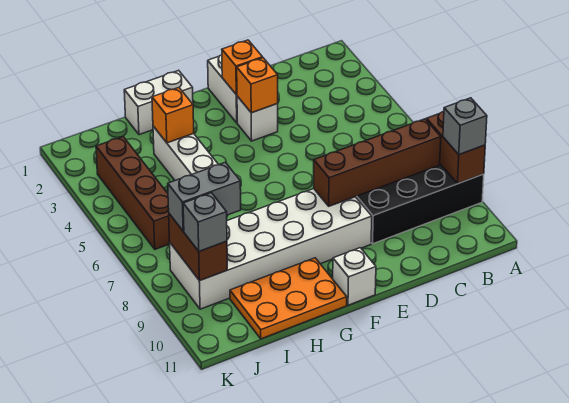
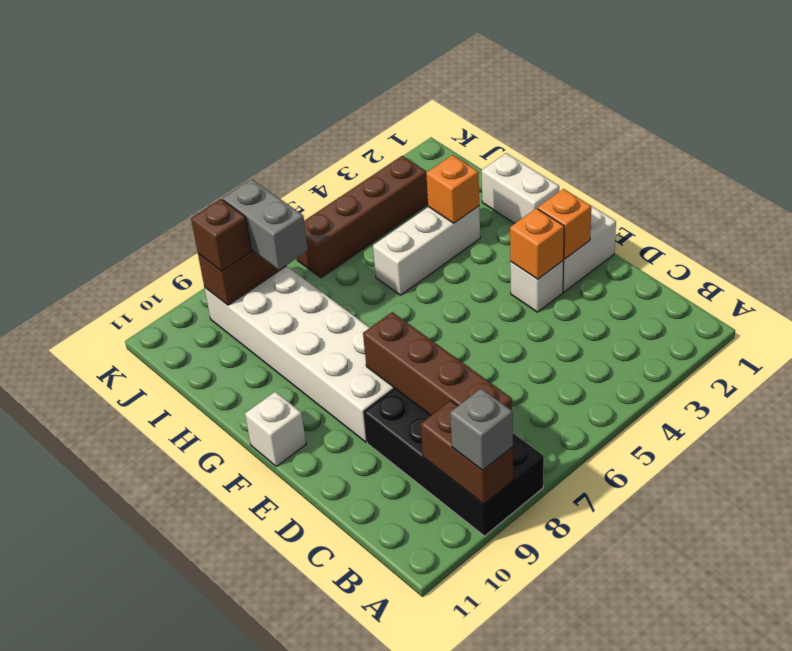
brown 1x2 brick [426,111,485,184] -> brown 1x2 brick turned to [421,401,513,504]
orange 2x3 plate [230,258,347,339] -> none
grey 1x1 brick [183,193,227,251] -> brown 1x1 brick [191,199,251,271]

